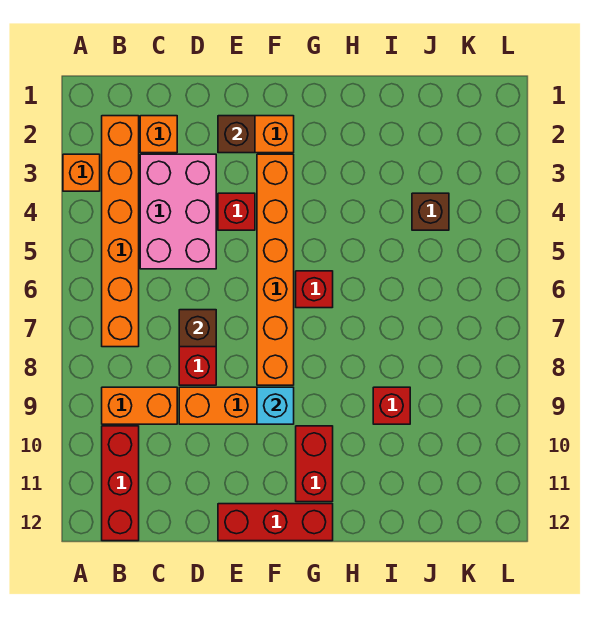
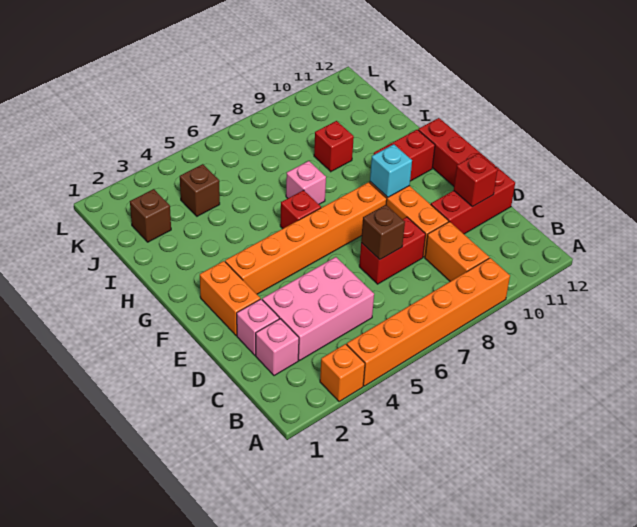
orange 1x6 brick [102,116,139,347] -> orange 1x6 brick moved to [347,258,510,386]
red 1x3 brick [102,426,139,541] -> red 1x3 brick moved to [431,167,515,234]
orange 1x1 brick [140,116,177,153] -> pink 1x1 brick [256,319,299,376]
none -> pink 1x1 brick [237,299,279,355]
brown 1x1 brick [218,116,255,153] -> brown 1x1 brick moved to [130,189,171,242]
red 1x1 brick [218,193,255,230] -> red 1x1 brick moved to [454,153,497,207]
none -> pink 1x1 brick [286,161,326,204]

